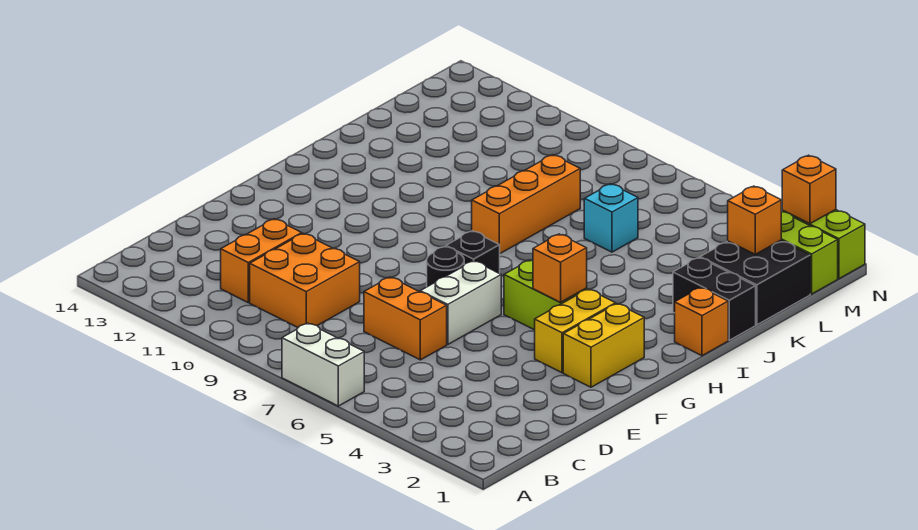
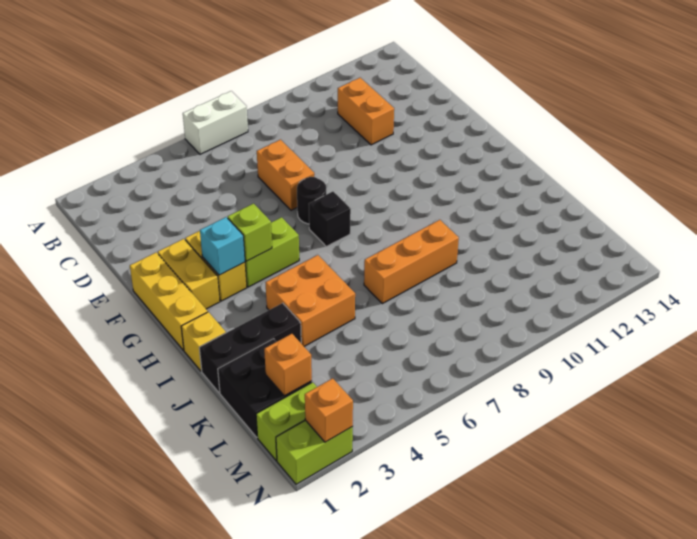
orange 2x2 brick [250,234,360,327] -> orange 2x2 brick moved to [266,255,355,346]
orange 1x2 brick [364,277,447,360] -> orange 1x2 brick turned to [257,140,314,210]
white 1x2 brick [420,261,501,345] -> none
none -> yellow 1x3 brick [130,252,208,350]
orange 1x1 brick [533,234,587,303] -> lime 1x1 brick [228,204,272,261]
orange 1x1 brick [675,287,728,356] -> yellow 1x1 brick [181,312,226,371]
orange 1x3 brick [472,155,580,253] -> orange 1x3 brick turned to [364,220,459,304]
black 1x2 brick [673,258,756,340] -> black 1x3 brick [199,303,301,393]
cyan 1x1 brick [584,184,638,252] -> cyan 1x1 brick moved to [200,217,245,275]

